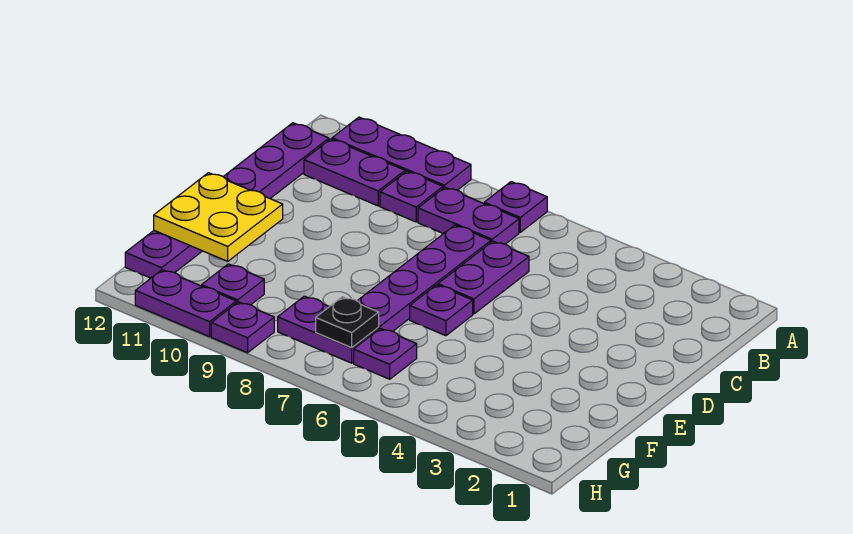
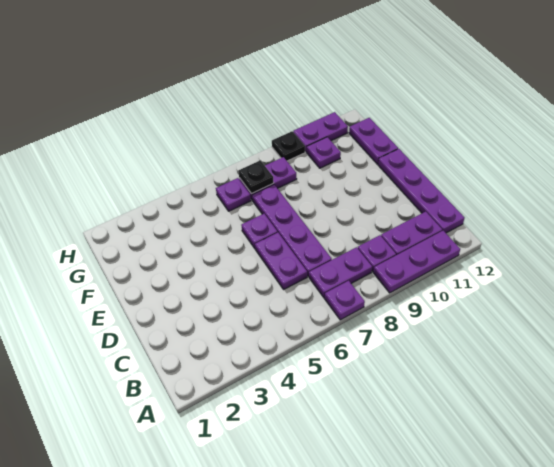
yellow 2x2 plate [154,173,283,261] -> none
purple 1x1 plate [211,302,274,353] -> black 1x1 plate [272,131,305,161]

